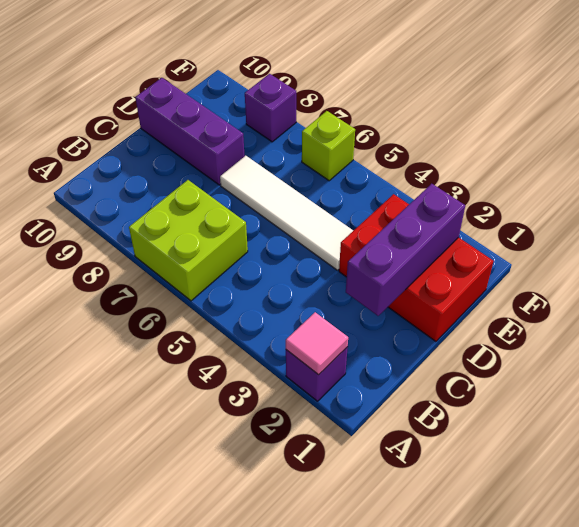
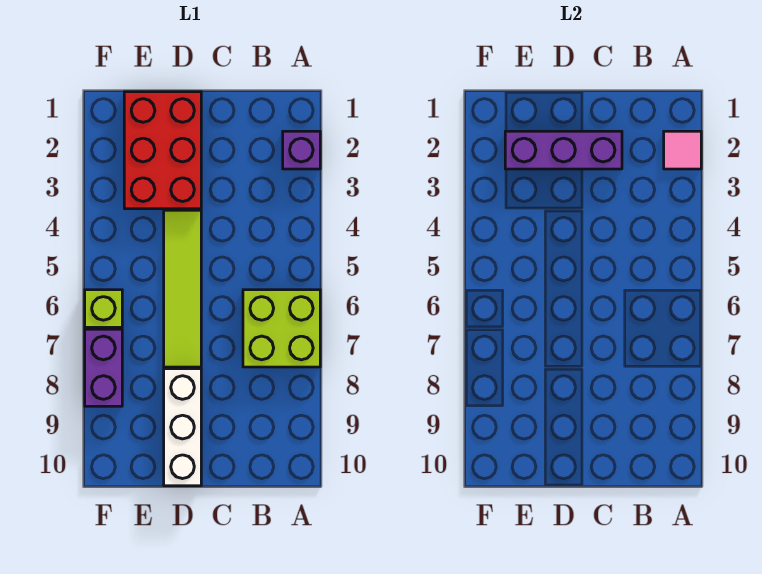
white 1x4 tile [220,156,353,270] -> lime 1x4 tile [164,210,201,367]
purple 1x3 brick [135,78,245,185] -> white 1x3 brick [164,369,201,486]
purple 1x1 brick [245,74,296,142] -> purple 1x2 brick [85,329,122,406]

